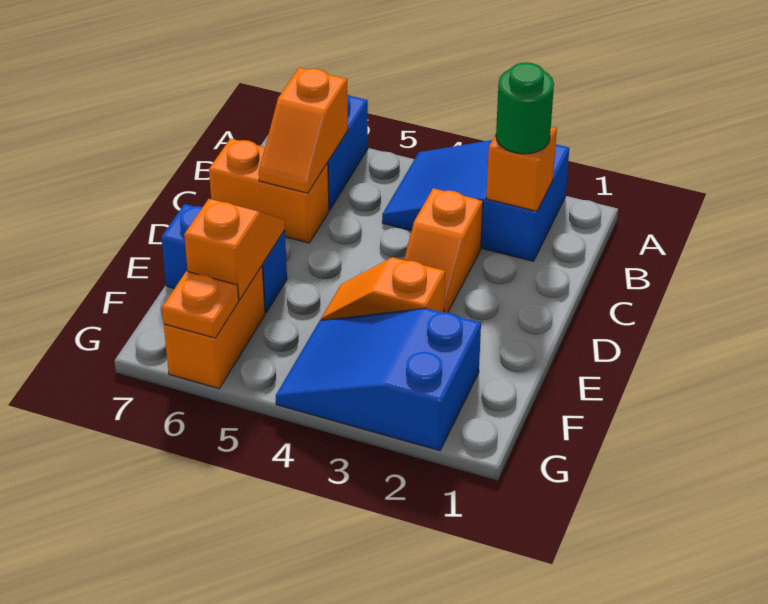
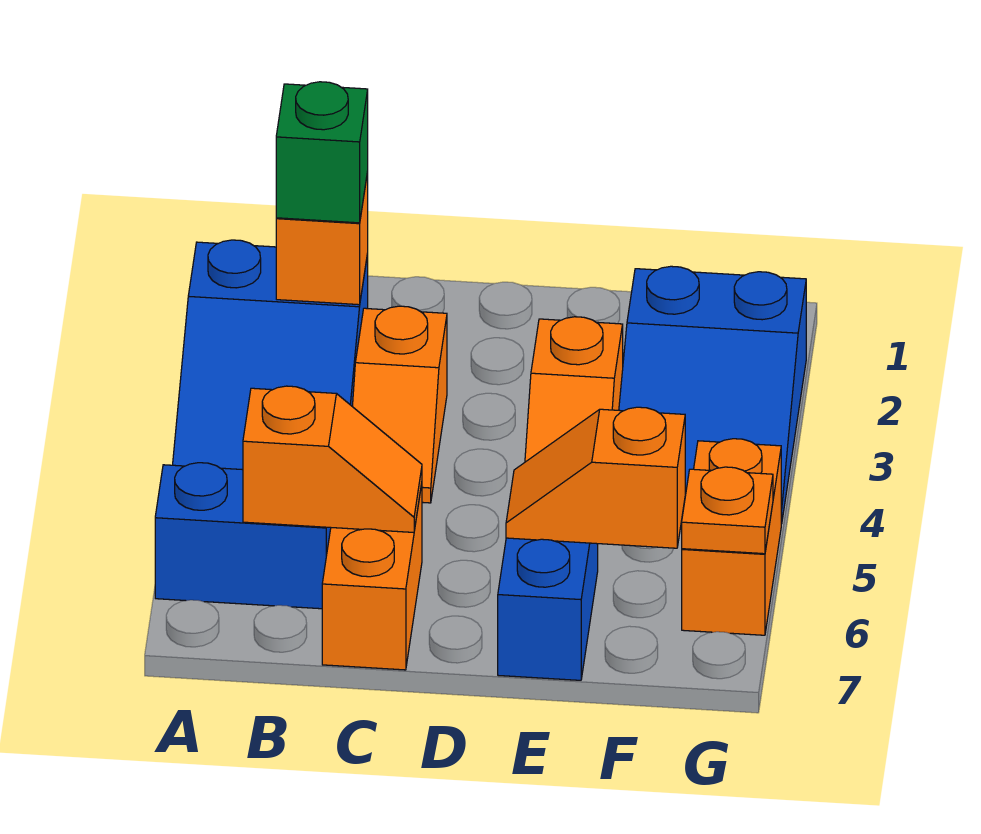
green 1x1 round brick [496,62,554,154] -> green 1x1 brick [276,82,368,223]
orange 1x2 slope [404,188,483,313] -> orange 1x2 slope turned to [352,306,447,503]
orange 1x2 brick [164,266,265,388] -> orange 1x2 brick turned to [682,439,781,635]

